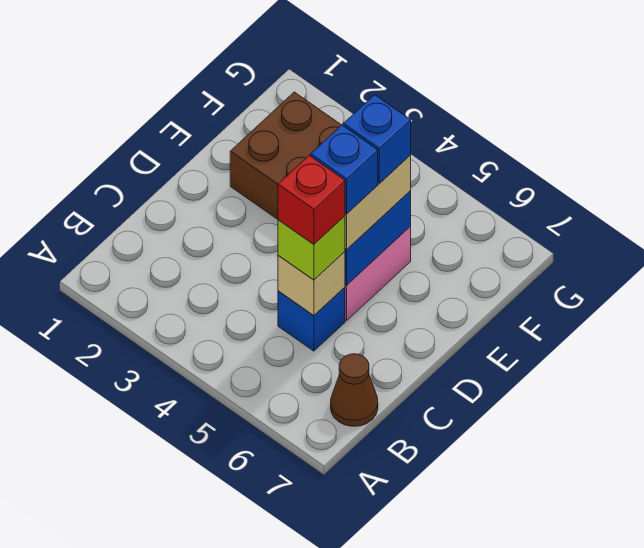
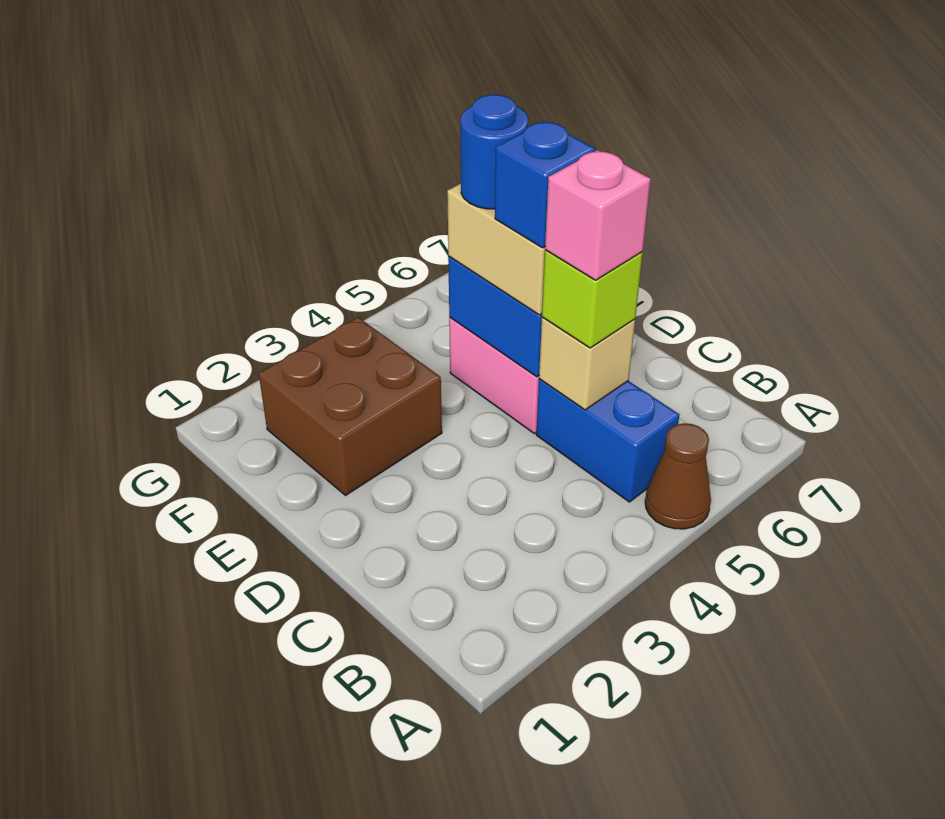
brown 1x1 cone [331,354,378,426] -> brown 1x1 cone moved to [645,423,711,529]
blue 1x1 brick [278,287,345,351] -> blue 1x2 brick [536,379,679,502]
red 1x1 brick [278,155,345,244] -> pink 1x1 brick [545,150,651,280]
blue 1x1 brick [343,95,411,184] -> blue 1x1 round brick [461,95,528,209]

